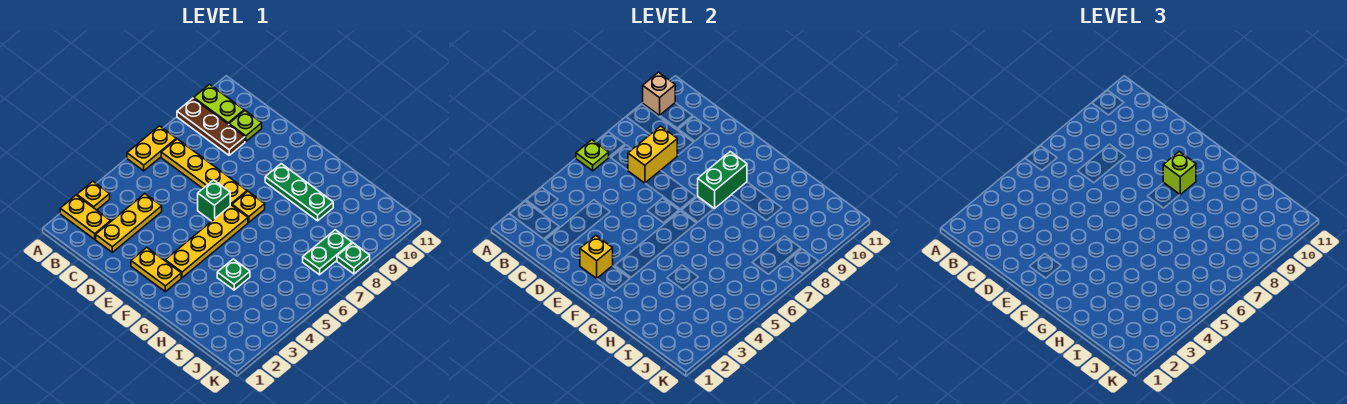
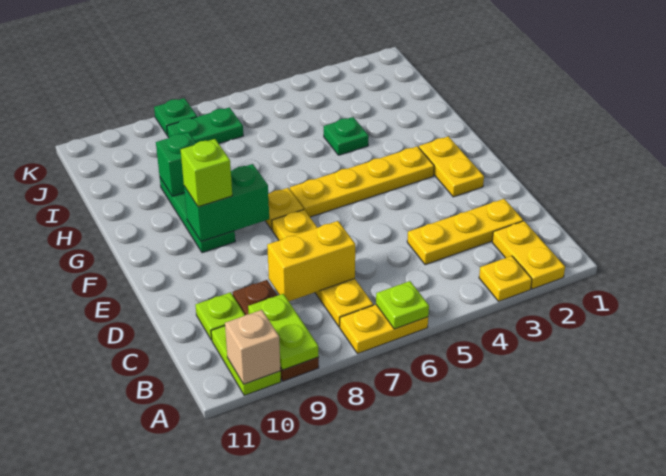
none -> lime 1x2 plate [248,294,319,370]
yellow 1x1 brick [580,236,613,278] -> none
green 1x1 brick [198,180,230,221] -> green 1x1 brick moved to [156,132,196,196]

